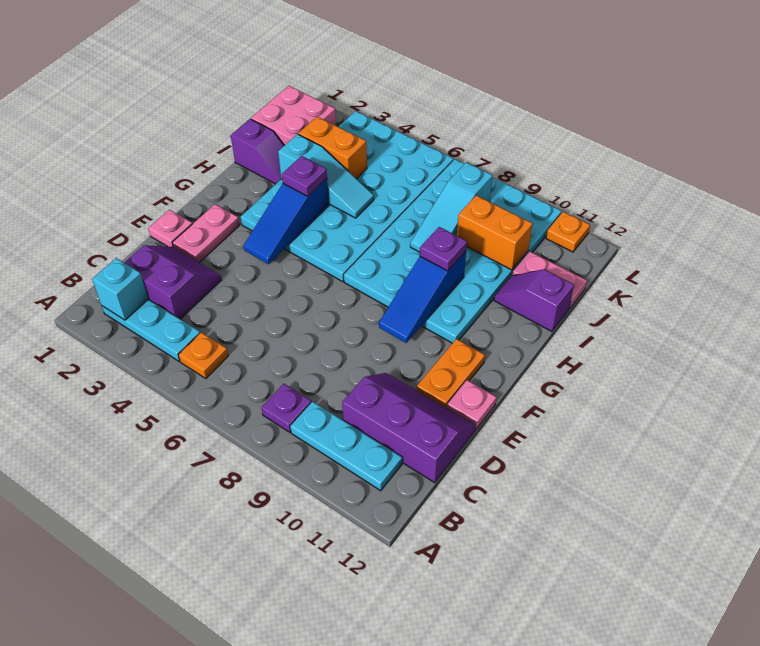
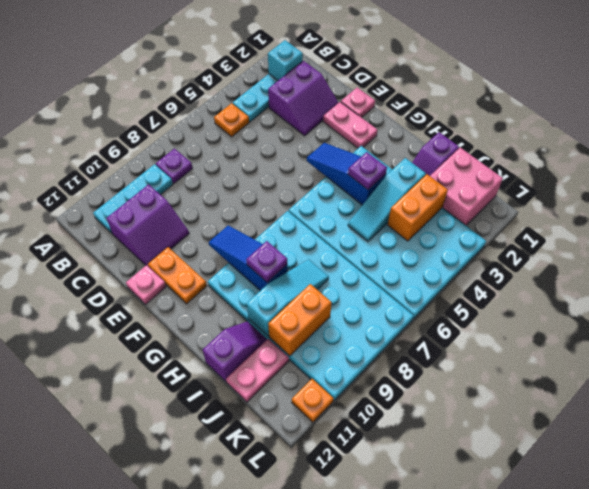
purple 2x3 slope [342,373,476,483] -> purple 2x2 slope [107,184,189,266]
cyan 1x3 slope [410,162,493,252] -> cyan 1x3 slope turned to [247,259,329,336]

